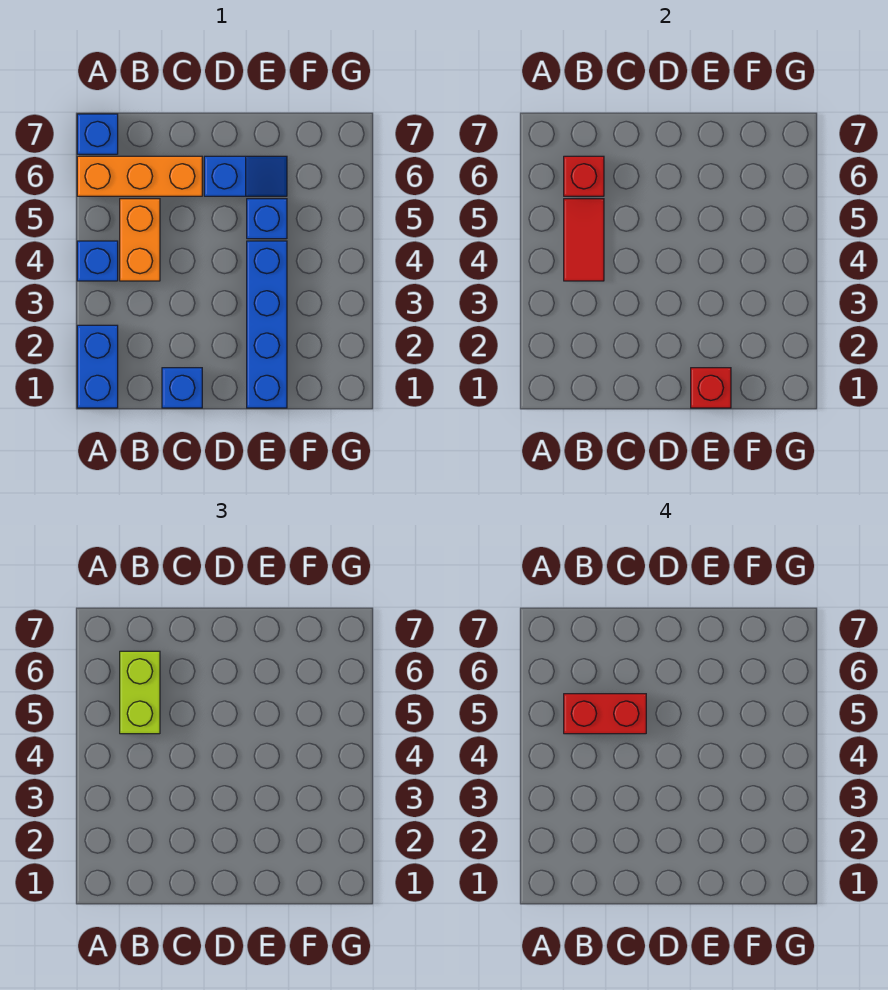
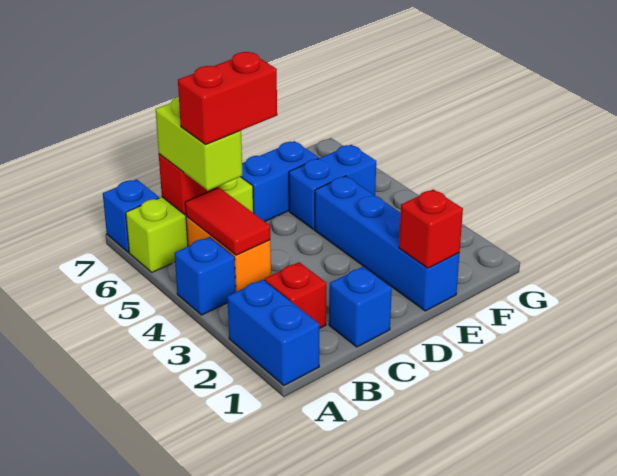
orange 1x3 brick [77,156,202,196] -> lime 1x3 brick [126,177,254,272]
none -> red 1x1 brick [265,262,326,329]
blue 1x2 slope [204,156,287,196] -> blue 1x2 brick [241,141,319,221]
blue 1x1 brick [247,199,287,239] -> blue 1x2 brick [289,145,376,229]

